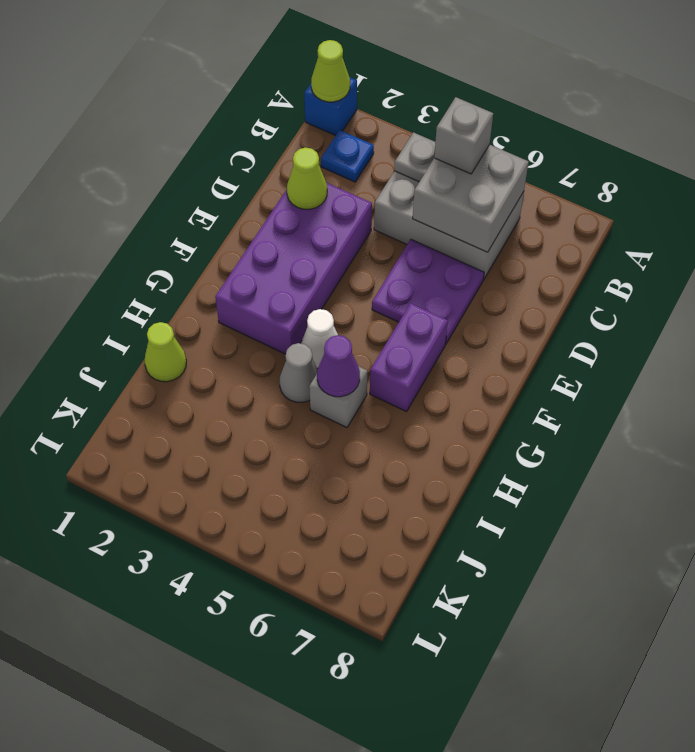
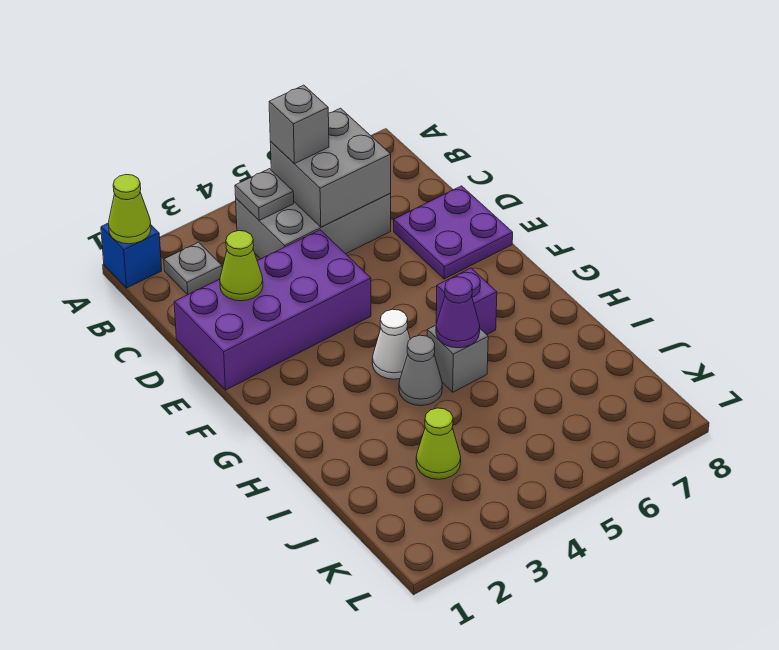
blue 1x1 plate [321,130,374,182] -> grey 1x1 plate [164,242,222,295]
purple 2x4 brick [215,183,372,354] -> purple 2x4 brick turned to [174,230,371,390]
purple 2x2 plate [372,239,484,344] -> purple 2x2 plate moved to [394,186,513,279]
purple 1x2 brick [370,303,448,412] -> purple 1x1 brick [436,268,497,335]
lime 1x1 cone [144,322,186,382] -> lime 1x1 cone moved to [416,408,461,479]

